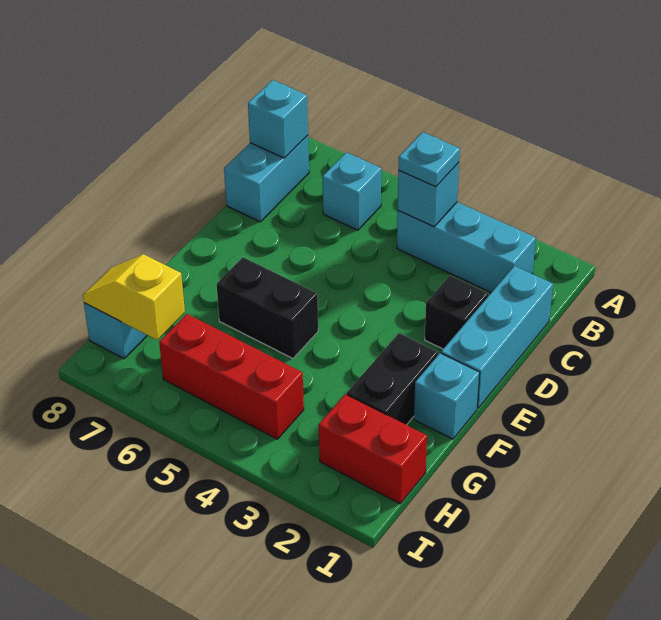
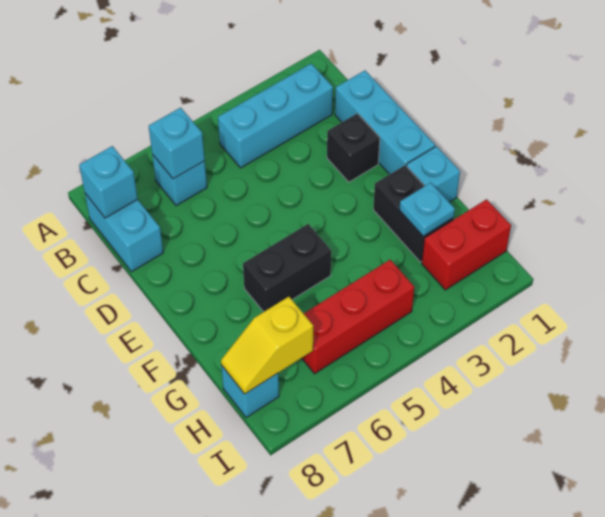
cyan 1x1 brick [398,162,459,227] -> cyan 1x1 brick moved to [149,108,205,179]
cyan 1x1 plate [398,132,460,187] -> cyan 1x1 plate moved to [399,183,455,236]

